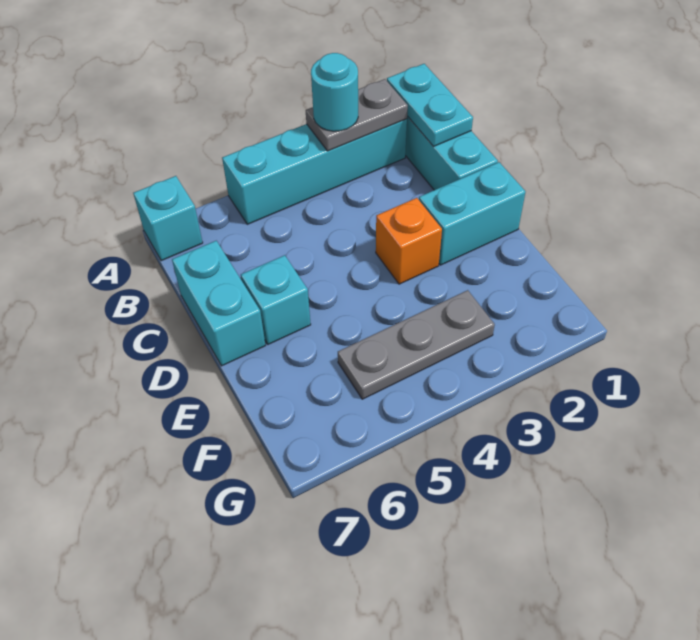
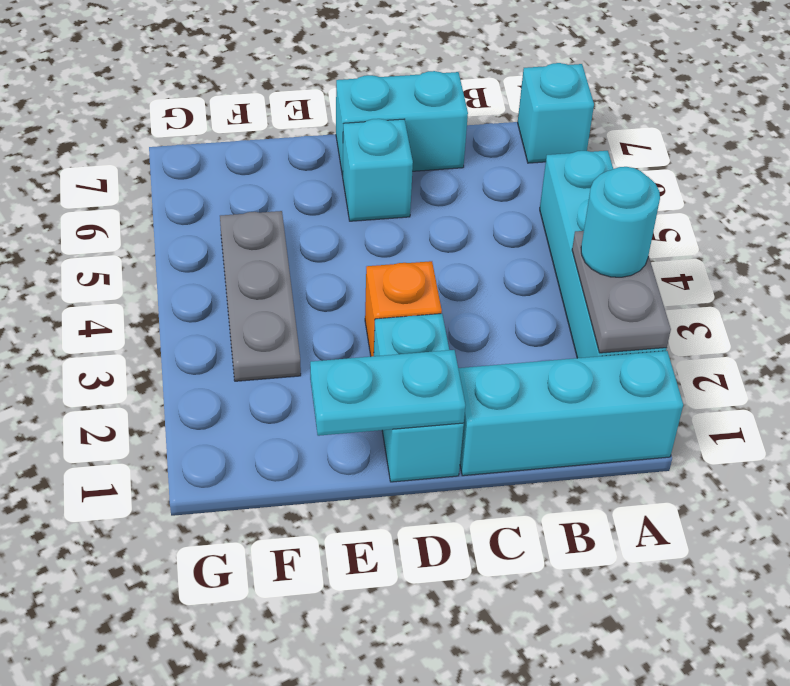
cyan 1x2 plate [387,64,473,147] -> cyan 1x2 plate moved to [310,350,465,436]

